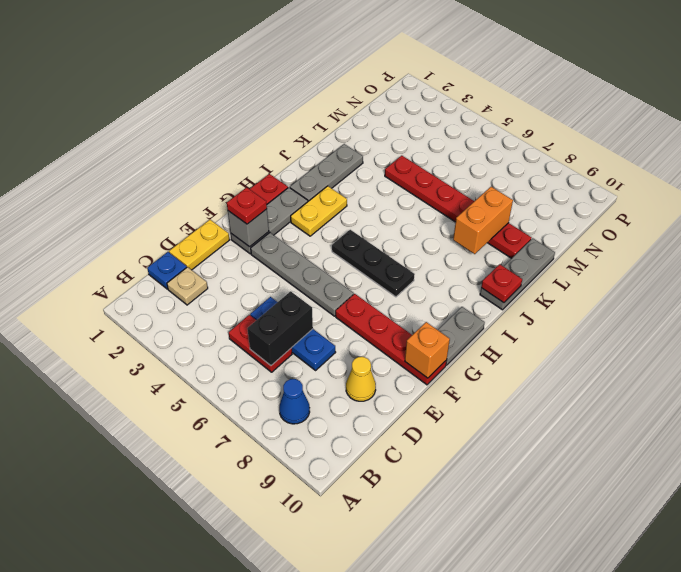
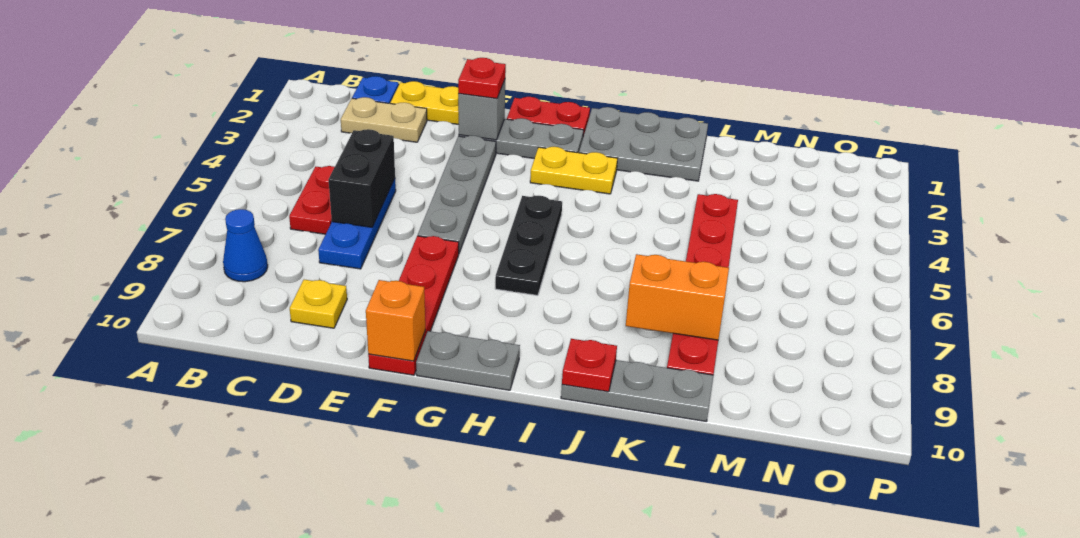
tan 1x1 plate [167,267,208,305] -> tan 1x2 plate [341,97,427,142]
black 1x2 brick [247,291,313,365] -> black 1x2 brick turned to [328,129,395,227]
yellow 1x1 cone [346,357,376,401] -> yellow 1x1 plate [290,280,347,328]
grey 1x3 plate [290,144,363,201] -> grey 2x3 plate [579,107,708,181]

